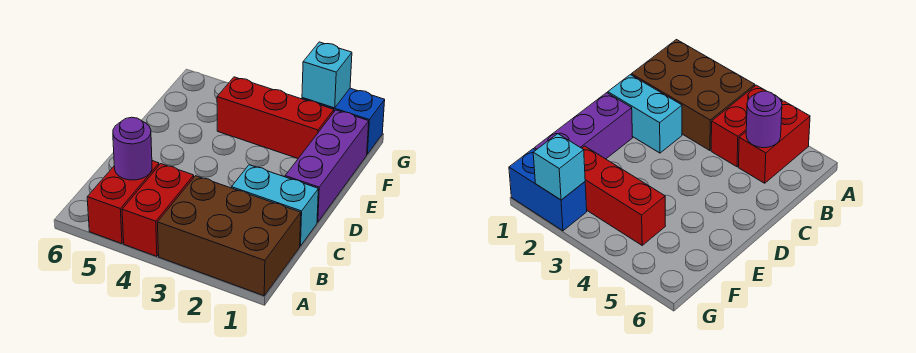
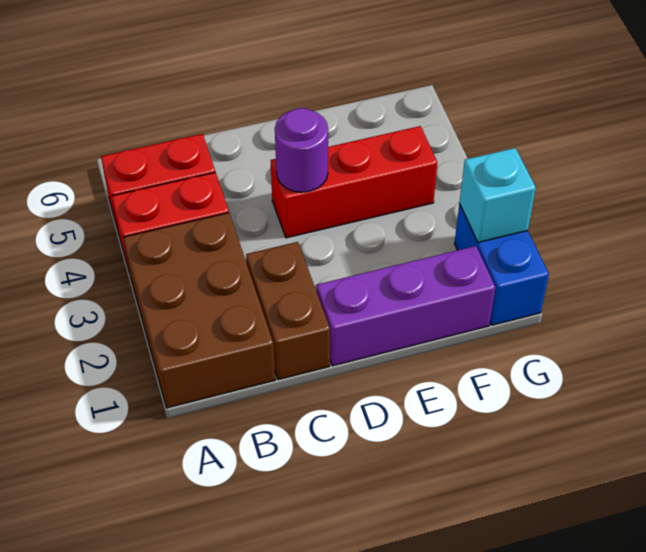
purple 1x1 round brick [113,117,152,180] -> purple 1x1 round brick moved to [275,108,328,192]
cyan 1x2 brick [232,165,318,246] -> brown 1x2 brick [246,242,330,380]
red 1x3 brick [217,77,334,158] -> red 1x3 brick turned to [271,126,437,238]

